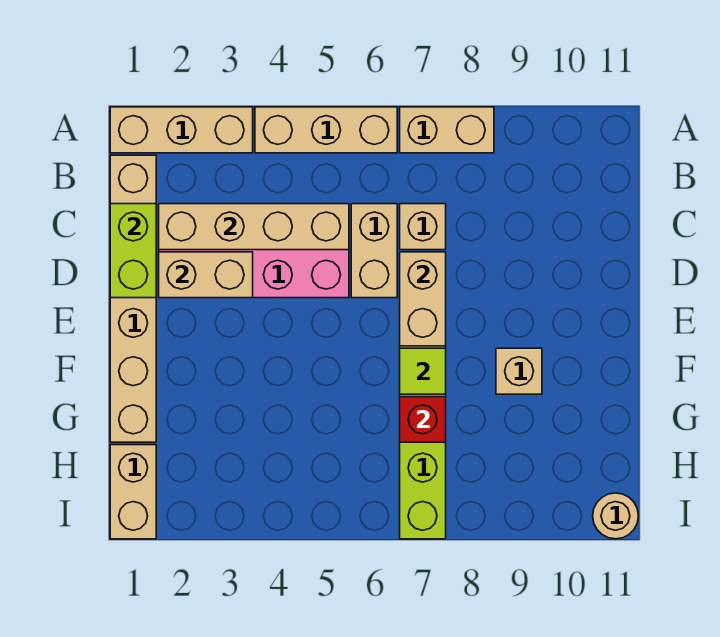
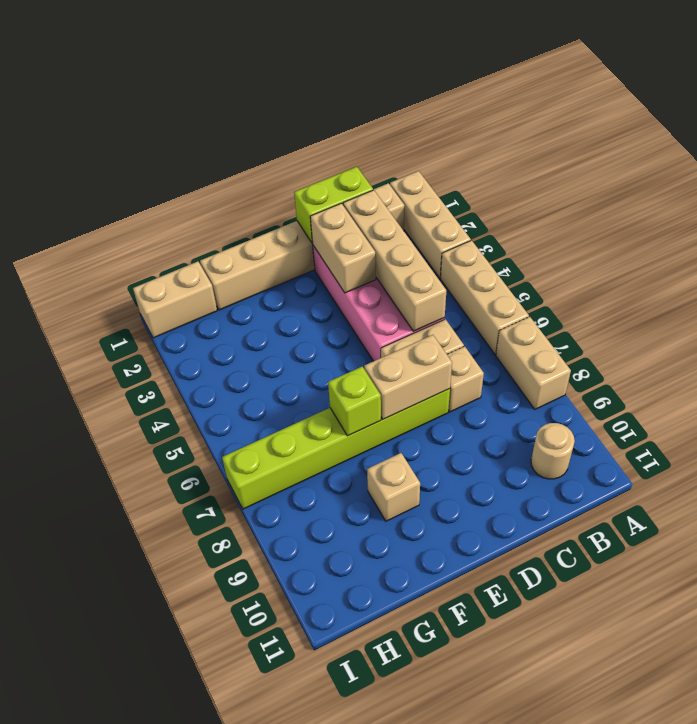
lime 1x1 tile [400,348,446,394] -> lime 1x1 brick [328,367,381,436]
red 1x1 brick [400,397,446,442] -> none
tan 1x1 round brick [593,493,638,539] -> tan 1x1 round brick moved to [531,423,575,479]

